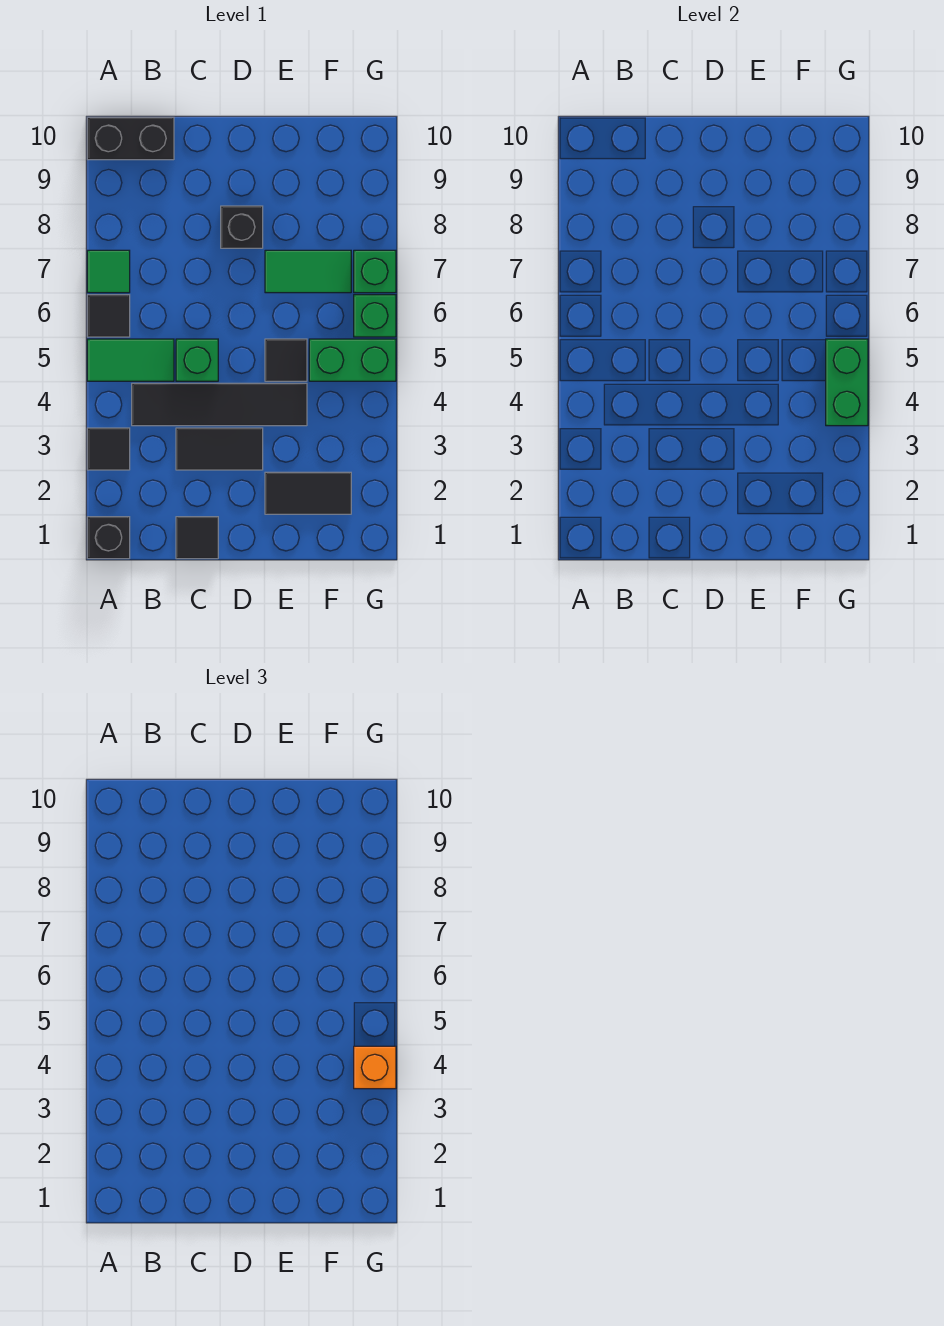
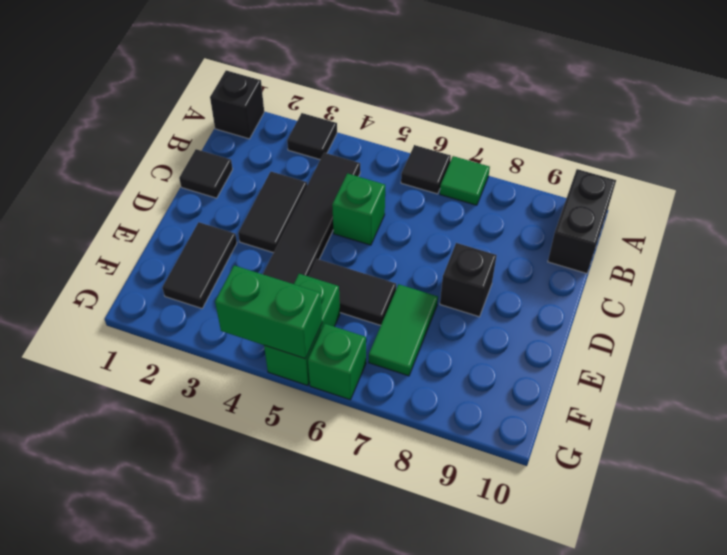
green 1x2 tile [87,339,174,381] -> none
black 1x1 tile [265,339,307,381] -> black 1x2 tile [308,259,396,325]
orange 1x1 brick [354,1046,396,1089] -> none
green 1x1 brick [354,250,396,293] -> none

